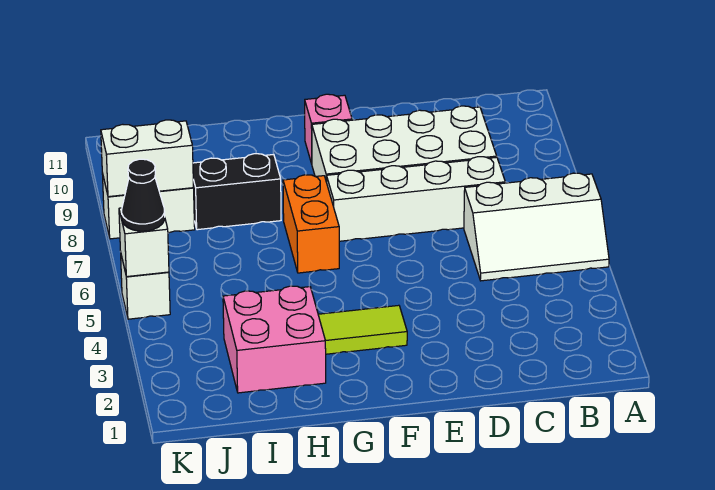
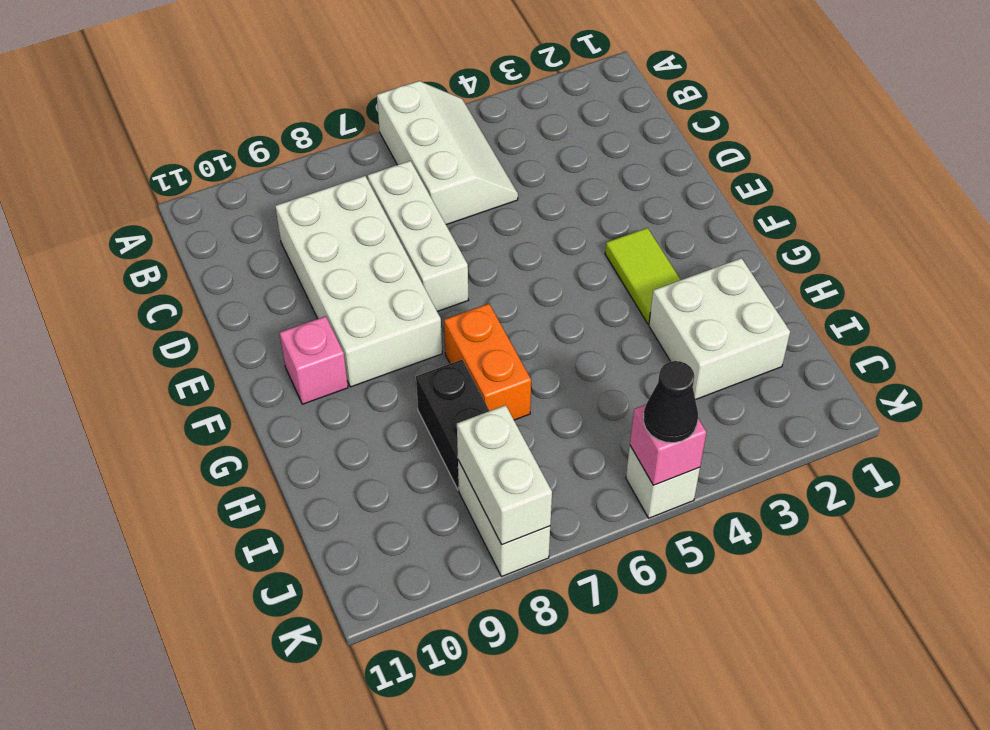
white 1x4 brick [327,157,505,241] -> white 1x3 brick [368,161,468,312]
orange 1x2 brick [283,175,339,273] -> orange 1x2 brick turned to [444,304,531,420]
pink 2x2 brick [223,286,326,393] -> white 2x2 brick [649,258,790,400]
white 1x1 brick [119,208,169,277] -> pink 1x1 brick [630,405,706,485]

